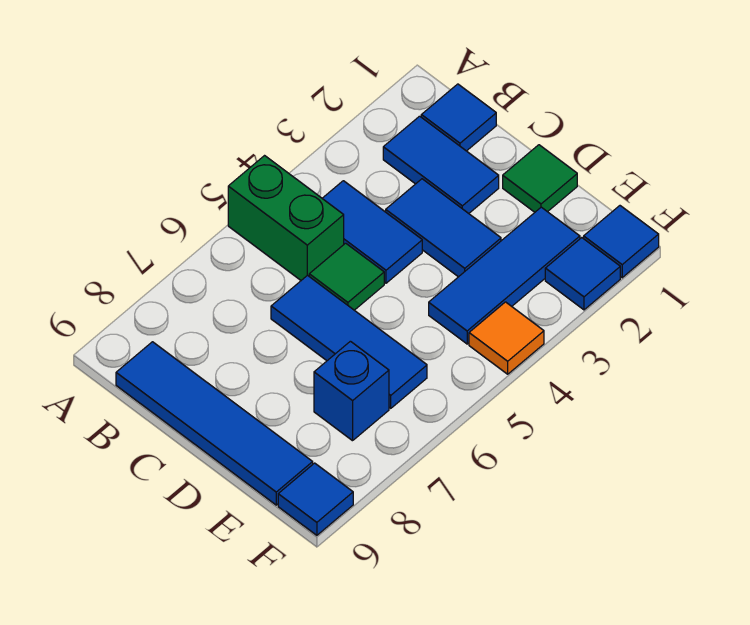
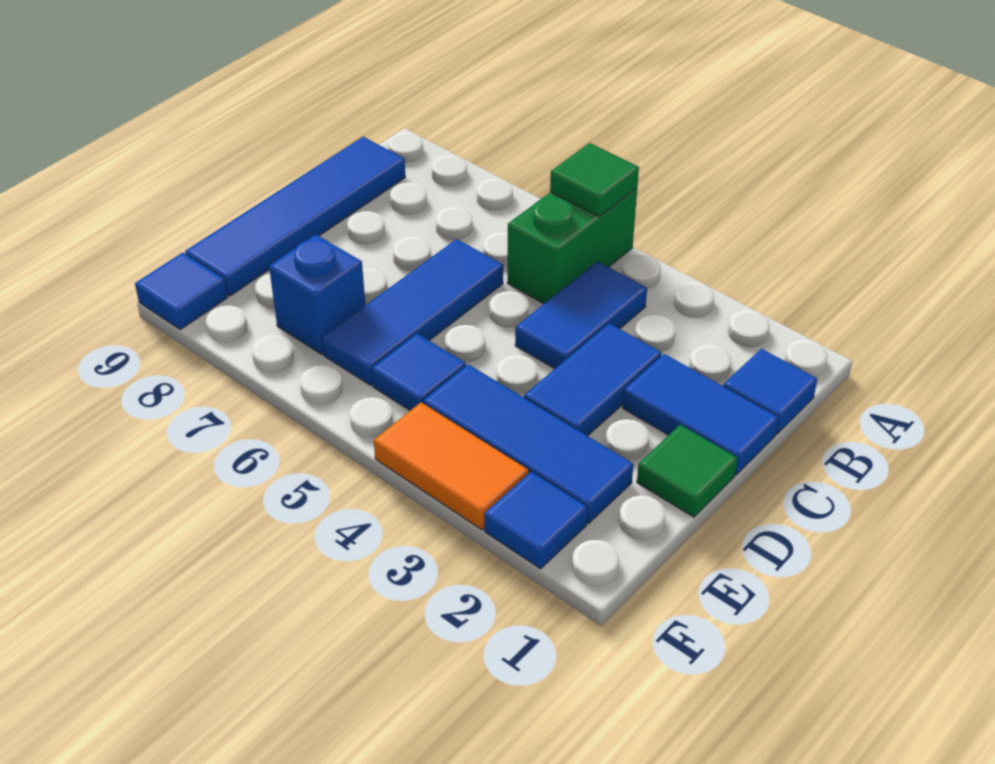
blue 1x2 tile [383,116,499,213] -> blue 1x2 tile turned to [623,354,779,475]
green 1x1 tile [309,243,384,310] -> green 1x1 tile moved to [550,143,639,217]
blue 1x1 tile [584,206,659,278] -> blue 1x1 tile moved to [372,334,466,411]
orange 1x1 tile [469,302,544,374] -> orange 1x2 tile [374,403,529,530]

